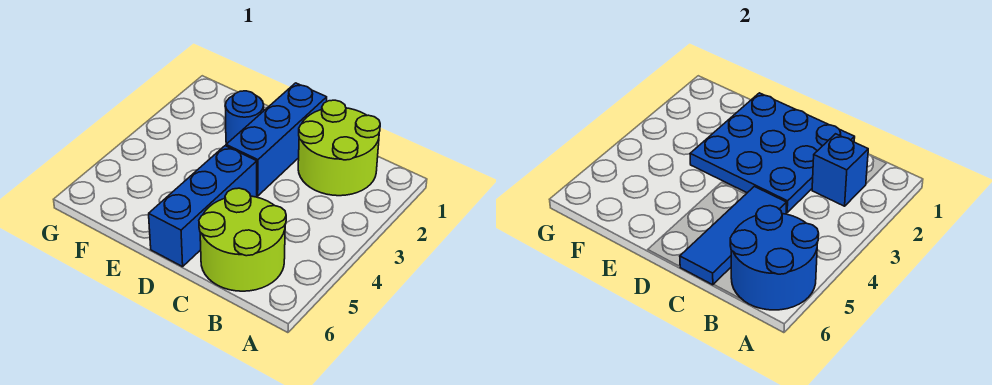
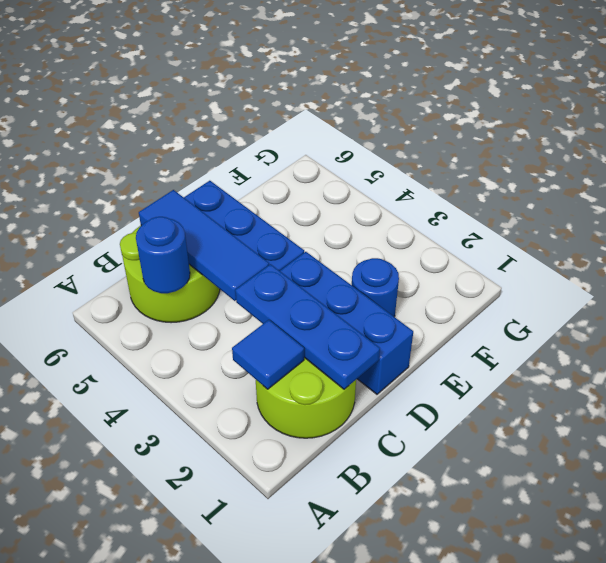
blue 2x2 round brick [730,206,819,310] -> blue 1x1 round brick [136,217,190,293]
blue 1x1 brick [812,134,868,206] -> blue 1x1 tile [232,320,304,389]
blue 3x3 plate [690,93,855,212] -> blue 1x3 plate [235,264,380,389]

